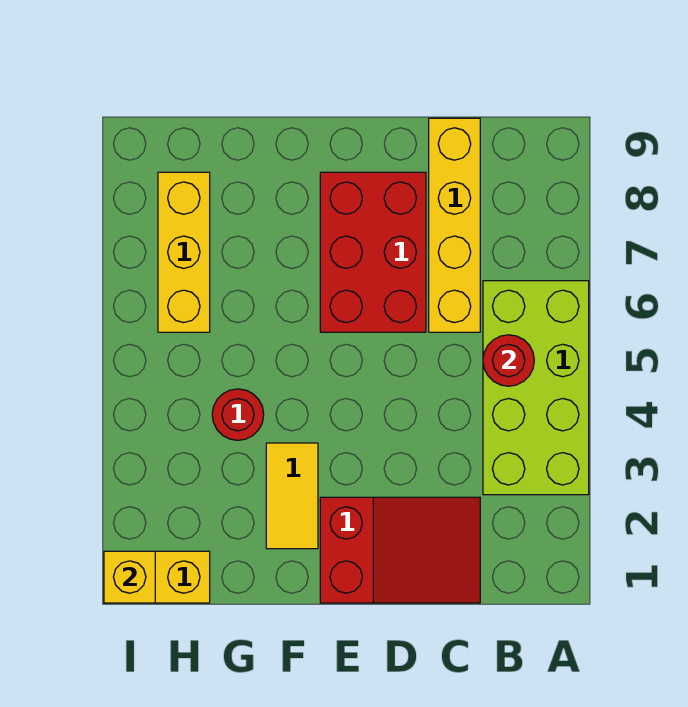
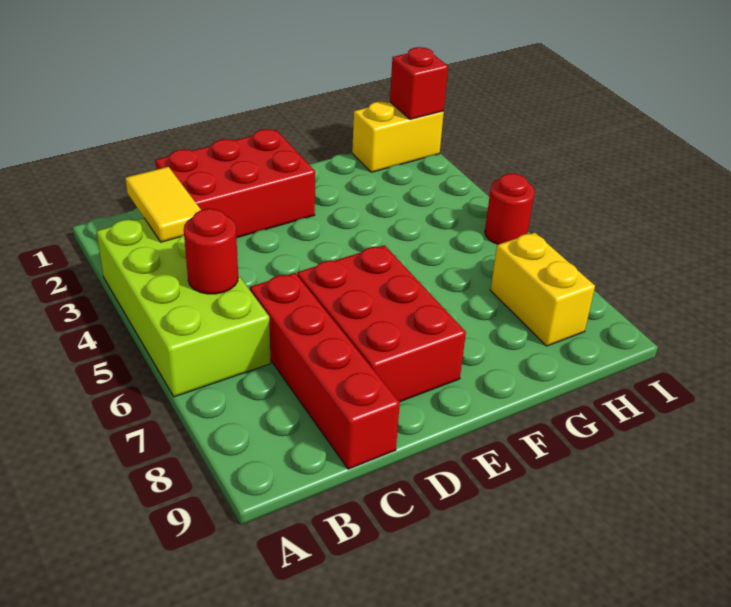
red 2x3 slope [320,497,480,603] -> red 2x3 brick [156,129,315,238]
yellow 1x4 brick [429,118,480,332] -> red 1x4 brick [250,273,400,469]
yellow 1x2 tile [266,443,318,549] -> yellow 1x2 tile moved to [125,167,201,242]
red 1x1 round brick [212,389,264,440] -> red 1x1 round brick moved to [485,174,535,244]
yellow 1x3 brick [158,172,210,332] -> yellow 1x2 brick [490,233,595,346]
yellow 1x1 brick [104,551,155,603] -> red 1x1 brick [390,47,448,119]

